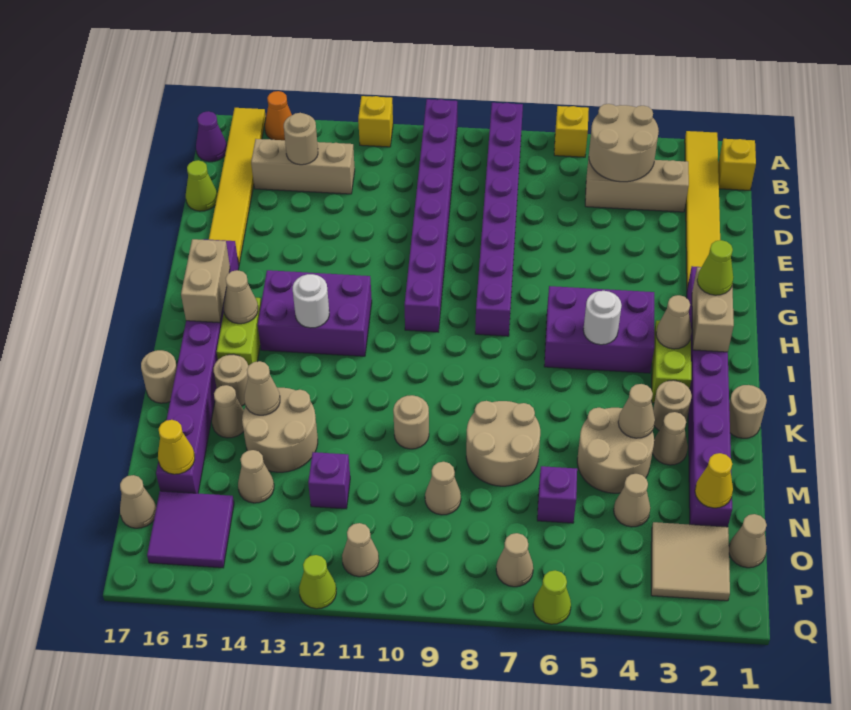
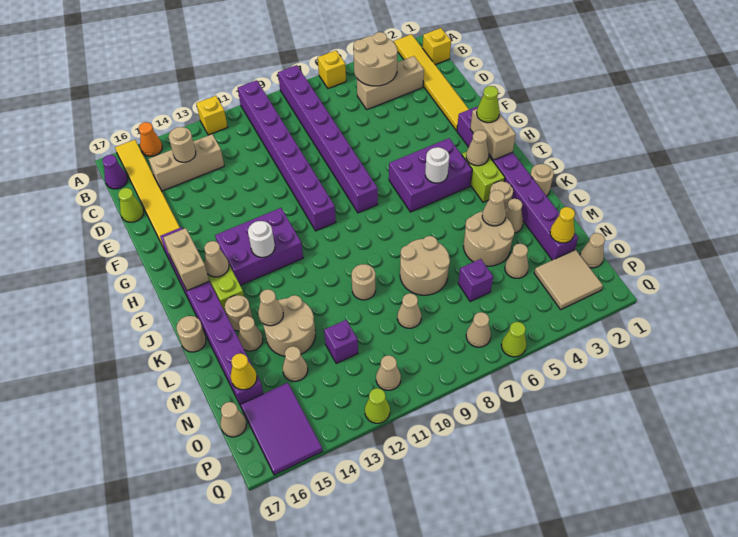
purple 2x2 tile [147,491,234,568] -> purple 2x3 tile [241,383,322,475]

